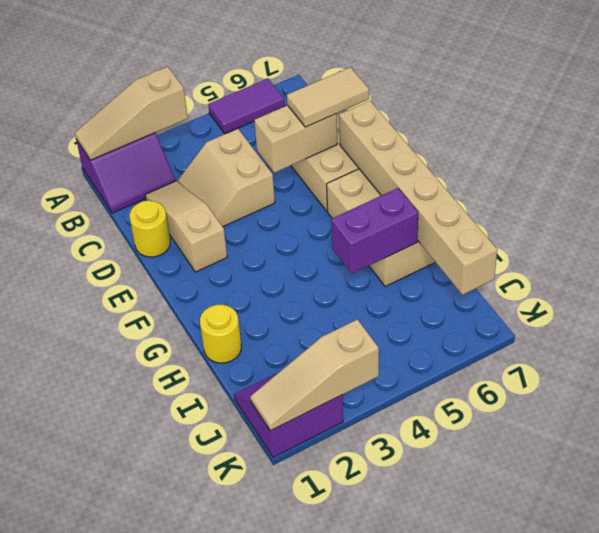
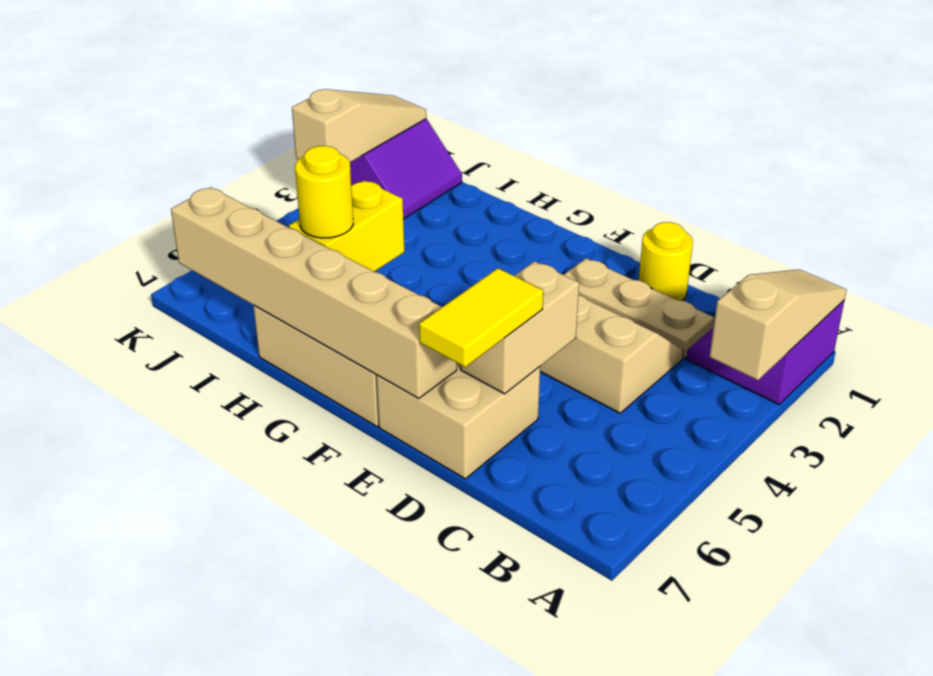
purple 1x2 tile [208,79,285,134] -> none
tan 1x3 slope [145,181,227,272] -> tan 1x3 plate [564,258,714,358]
tan 1x2 tile [287,67,369,127] -> yellow 1x2 tile [419,268,543,367]
yellow 1x1 round brick [200,305,241,363] -> yellow 1x1 round brick moved to [295,146,353,238]
purple 1x2 brick [331,188,418,274] -> yellow 1x2 brick [289,181,404,272]

